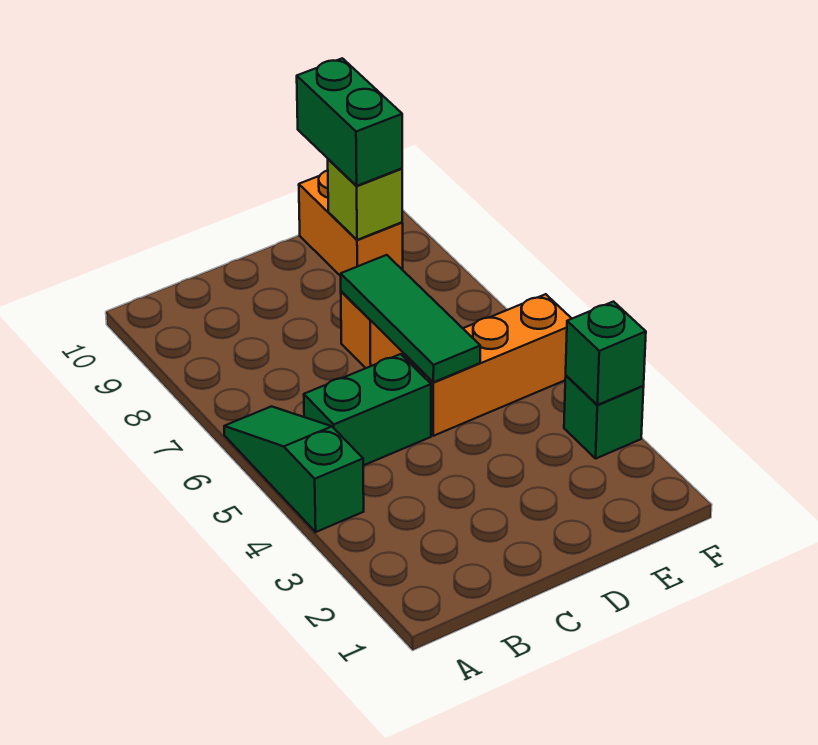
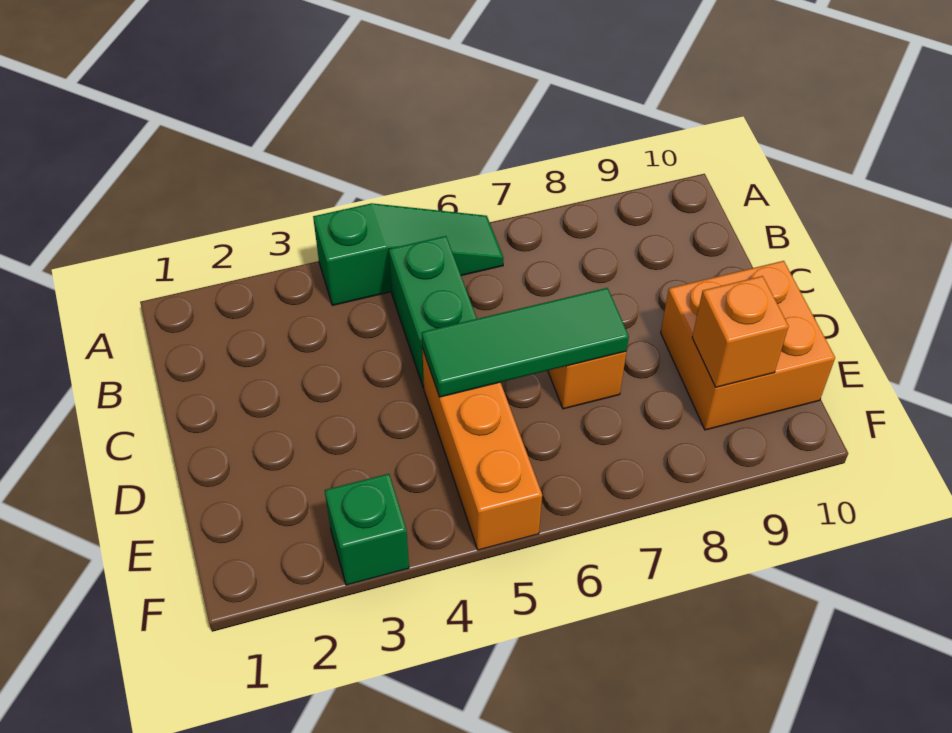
orange 1x2 brick [299,170,403,276] -> orange 2x2 brick [661,261,835,430]
lime 1x1 brick [328,159,402,240] -> orange 1x1 brick [692,276,789,387]
green 1x2 brick [297,58,402,186] -> none
green 1x1 brick [566,302,646,405] -> none

